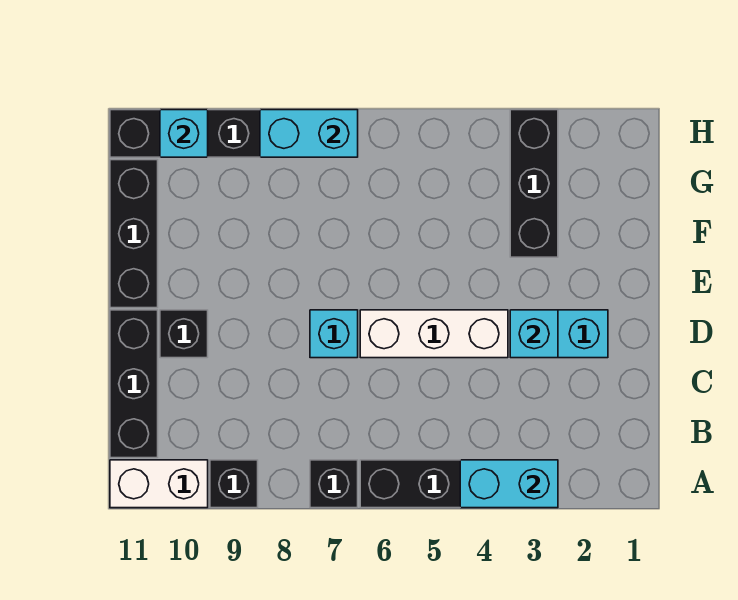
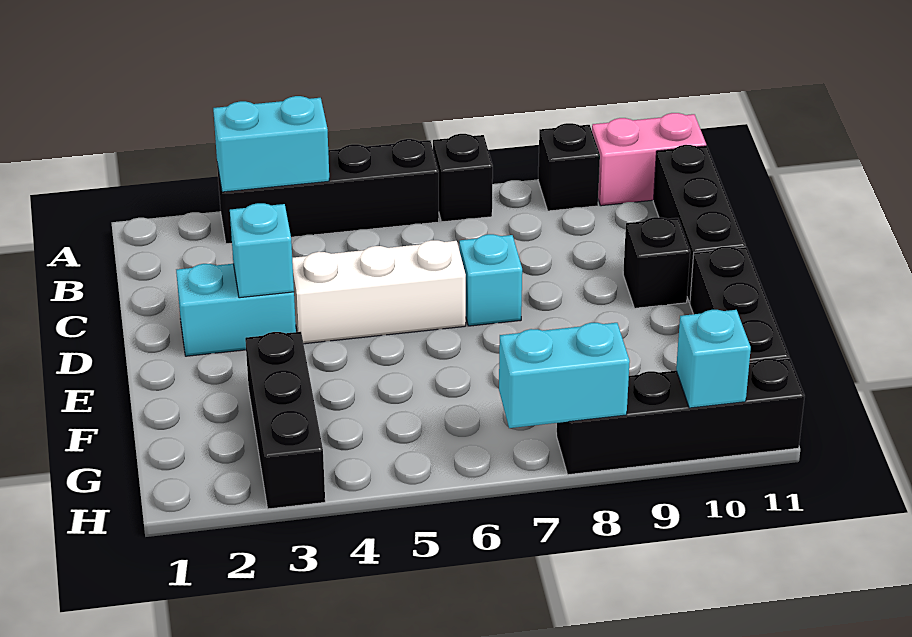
white 1x2 brick [110,460,208,508] -> pink 1x2 brick [592,113,706,206]

